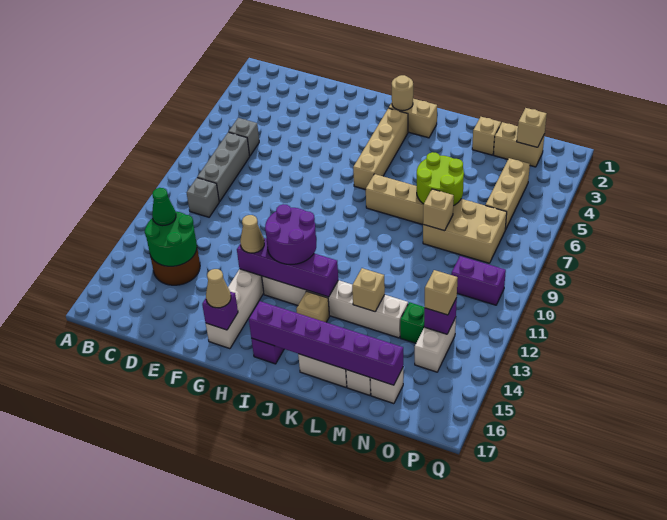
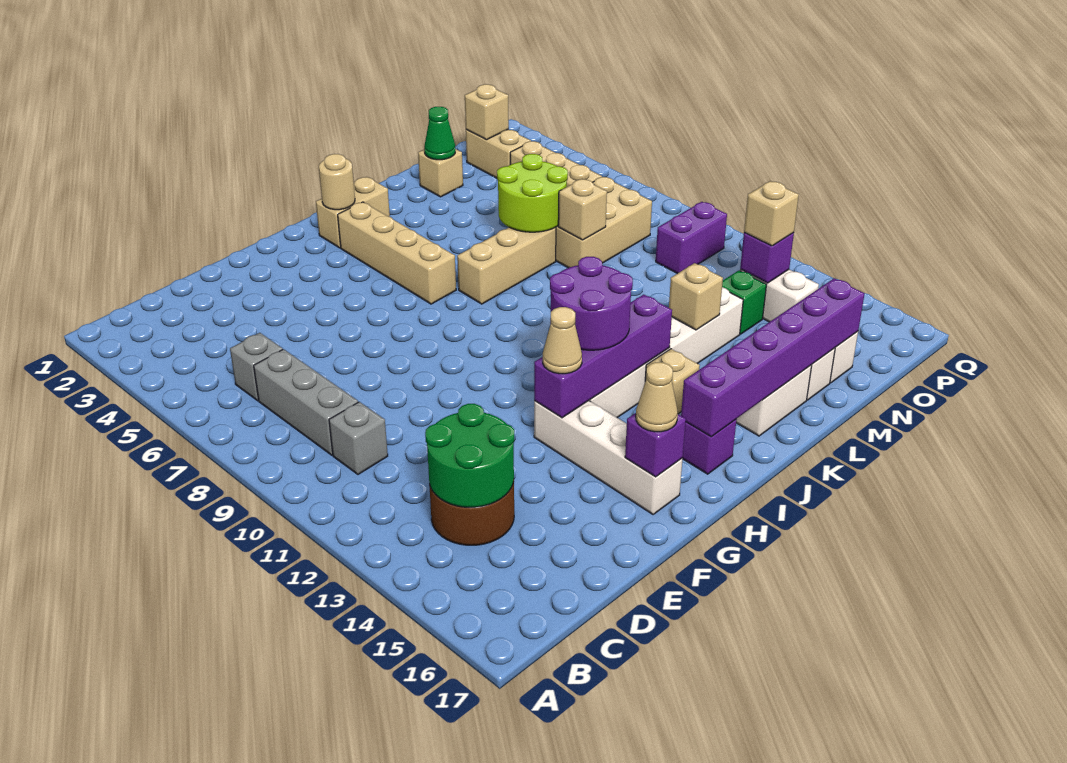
green 1x1 cone [152,188,176,226] -> green 1x1 cone moved to [424,107,455,160]
tan 1x2 brick [494,122,545,167] -> tan 1x2 brick turned to [466,129,531,178]

